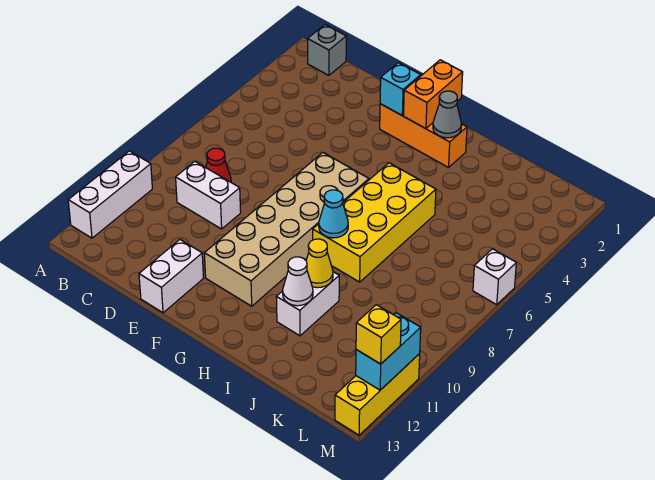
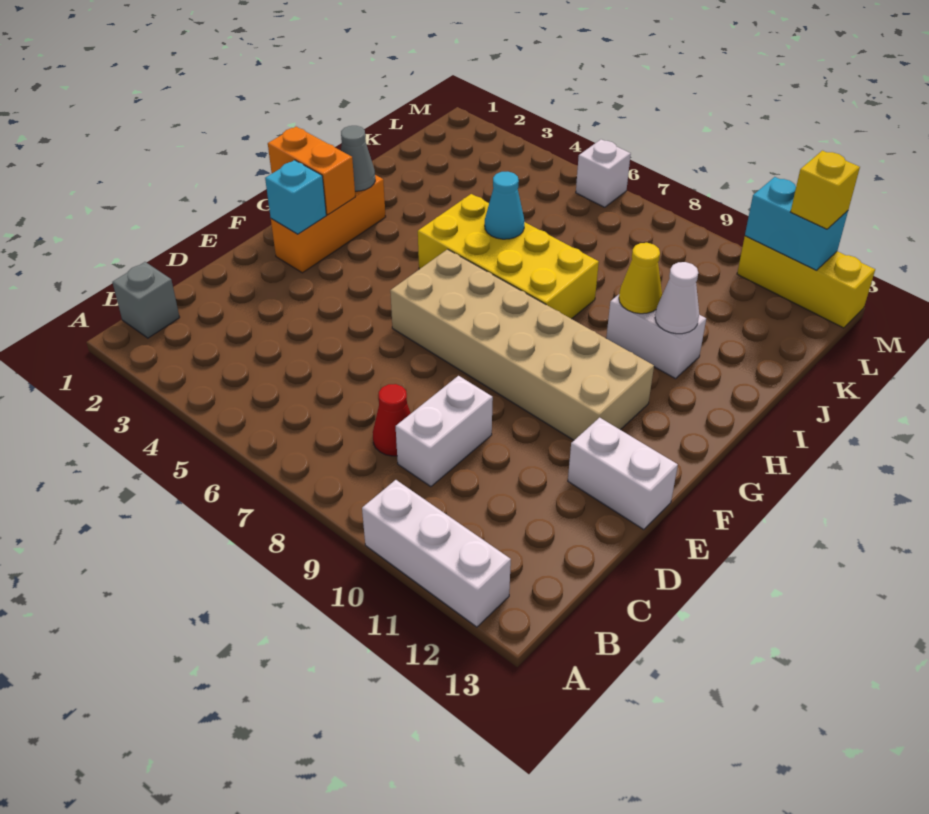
cyan 1x1 cone [319,190,348,238] -> cyan 1x1 cone moved to [485,172,524,239]

